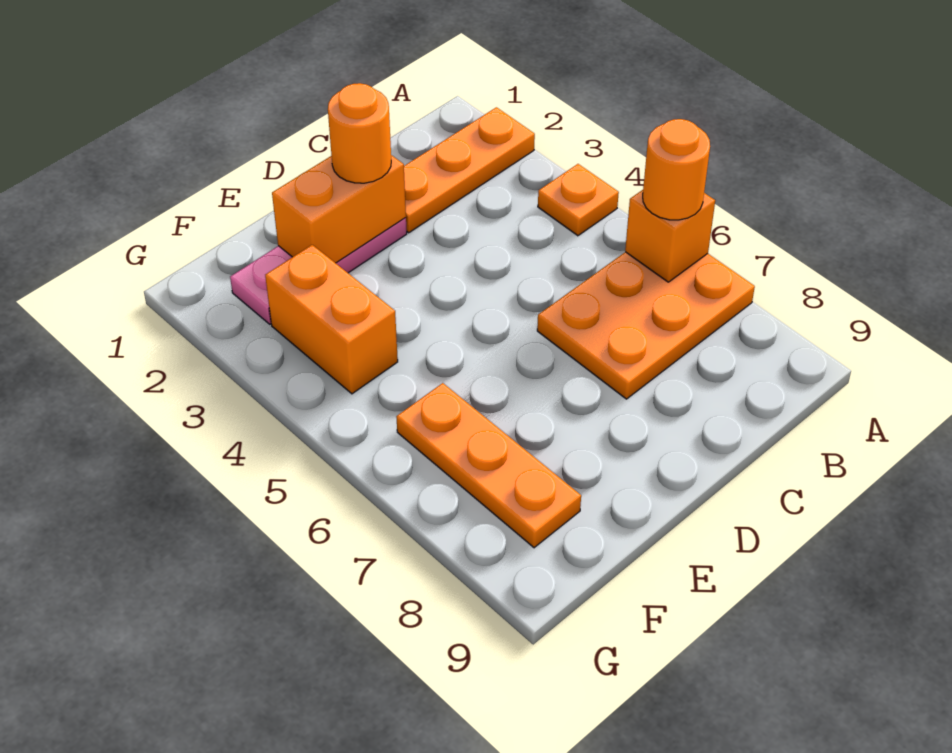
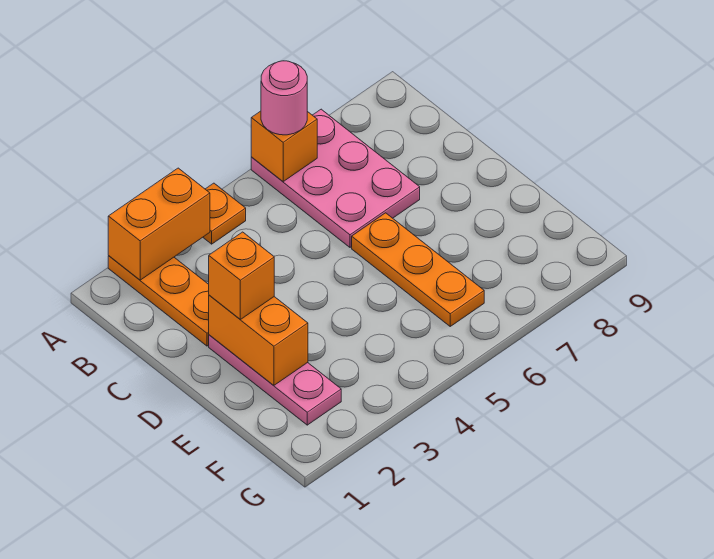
orange 2x3 plate [537,252,755,399] -> pink 2x3 plate [251,109,420,247]
orange 1x1 round brick [643,119,710,220] -> pink 1x1 round brick [261,61,307,135]
orange 1x1 round brick [328,83,391,183] -> orange 1x1 brick [209,232,274,319]
orange 1x2 brick [265,245,398,394] -> orange 1x2 brick moved to [108,168,210,280]
orange 1x3 plate [396,383,581,548] -> orange 1x3 plate turned to [352,213,484,326]

